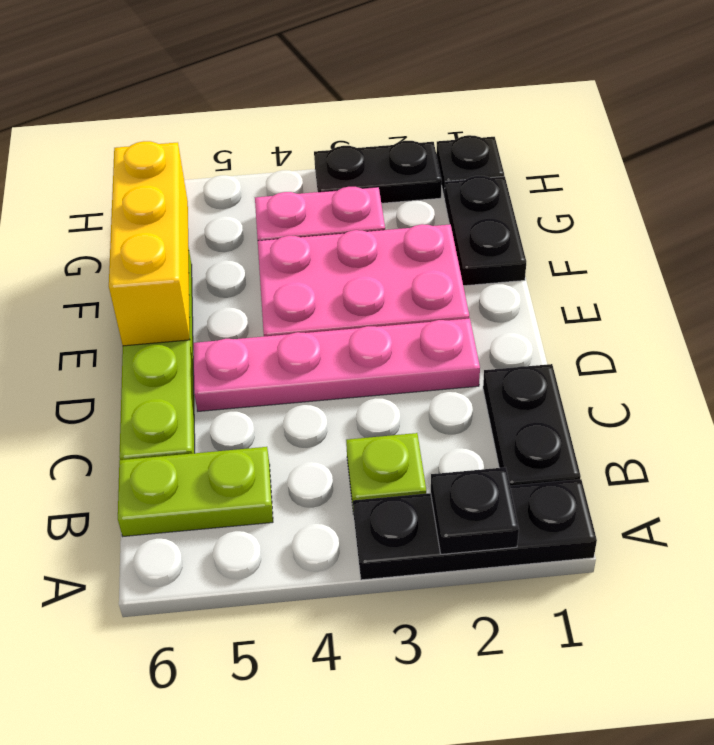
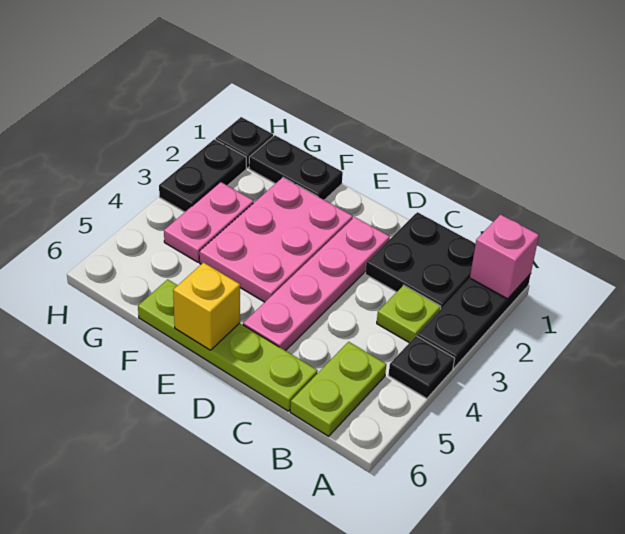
none -> pink 1x1 brick [470,214,539,299]
black 1x1 plate [431,467,519,554] -> black 1x1 plate moved to [388,336,455,398]
black 1x2 plate [483,364,581,486] -> black 2x2 plate [365,212,476,310]
yellow 1x3 brick [109,141,190,346] -> yellow 1x1 brick [173,263,240,350]

